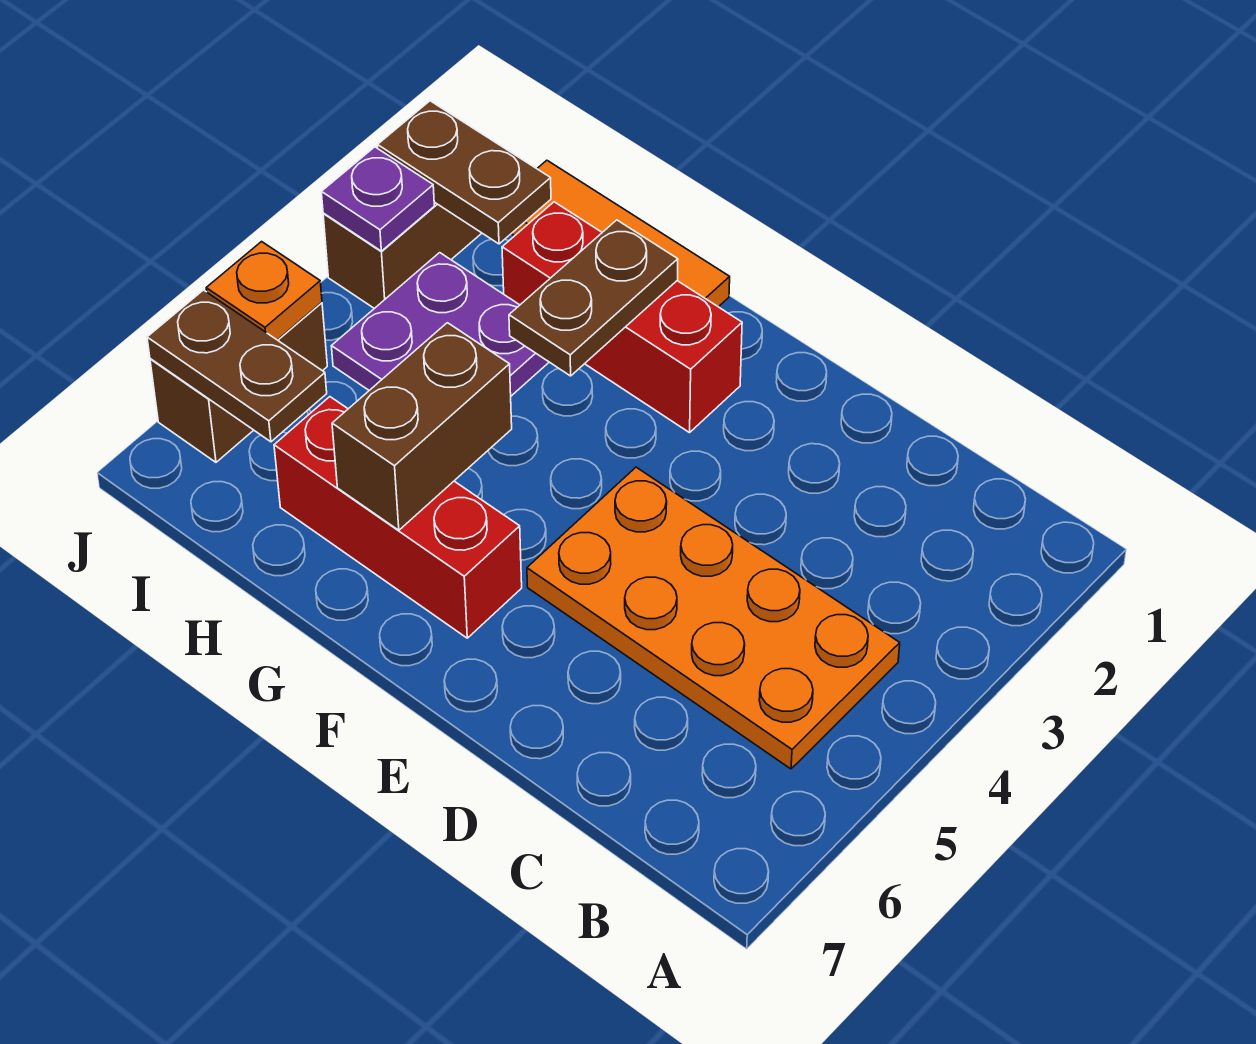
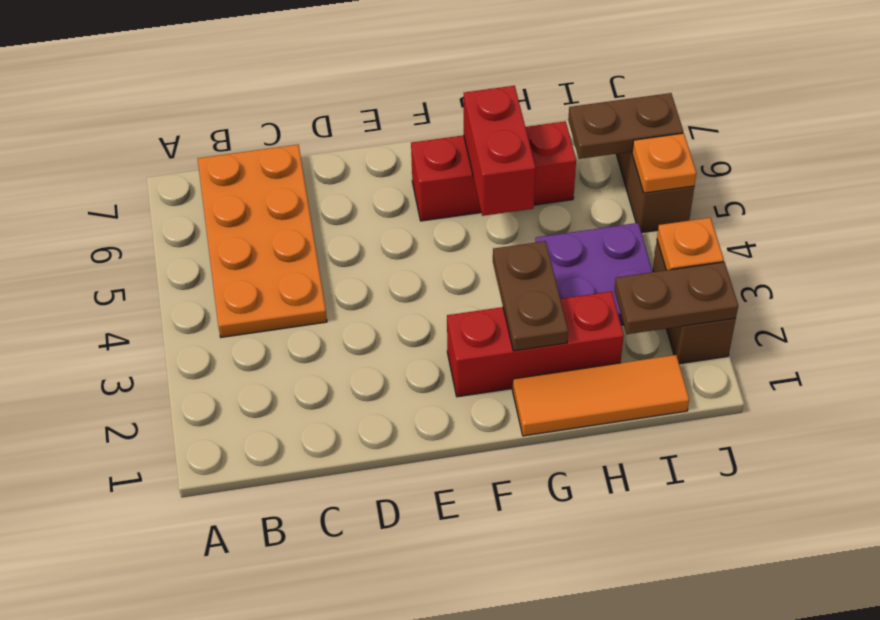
orange 2x4 plate [527,467,900,769] -> orange 2x4 plate turned to [198,145,327,337]
brown 1x2 brick [332,323,512,530] -> red 1x2 brick [464,86,536,216]
purple 1x1 plate [322,147,434,251] -> orange 1x1 plate [657,218,724,270]

